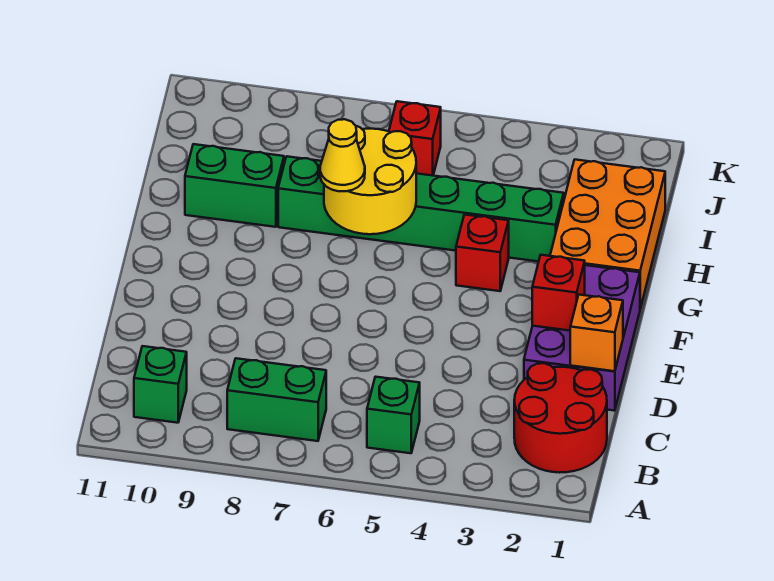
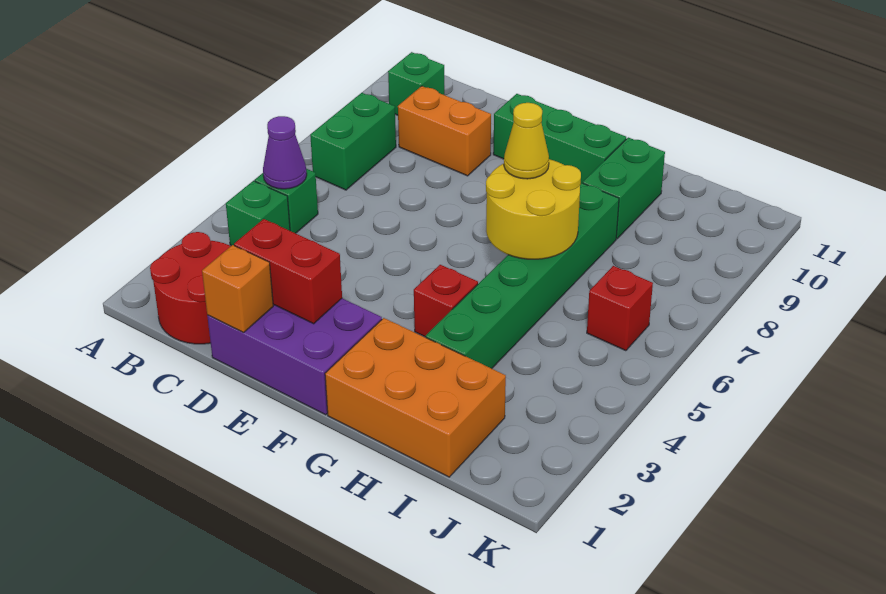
none -> green 1x1 brick [226,181,290,246]
none -> purple 1x1 cone [263,116,307,189]
none -> orange 1x2 brick [398,86,491,176]
red 1x1 brick [532,255,585,331] -> red 1x2 brick [234,219,342,324]
none -> green 1x3 brick [493,94,626,183]

